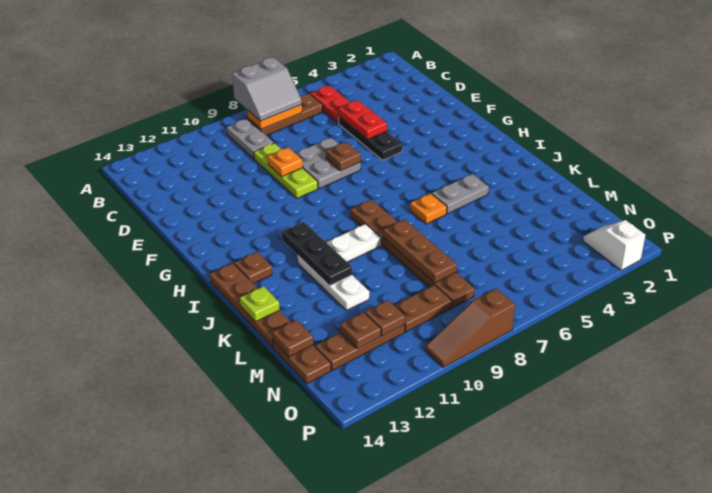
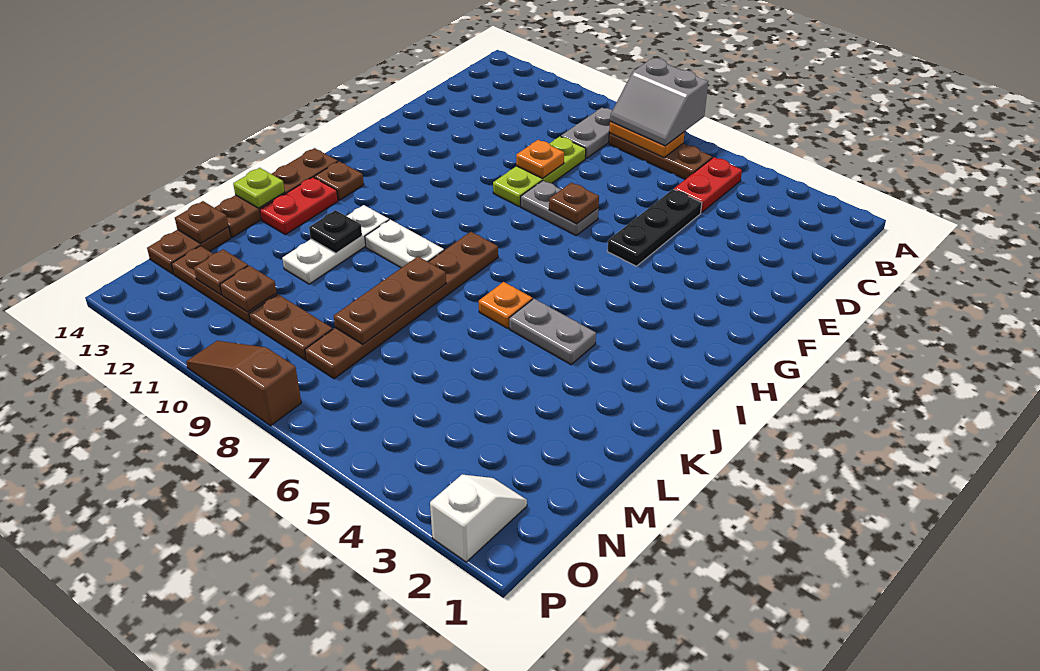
red 1x2 plate [338,100,387,140] -> red 1x2 plate moved to [260,177,338,235]
grey 2x2 plate [295,138,361,189] -> grey 1x2 plate [521,181,599,235]
black 1x3 plate [282,222,352,286] -> black 1x1 plate [309,210,362,253]

